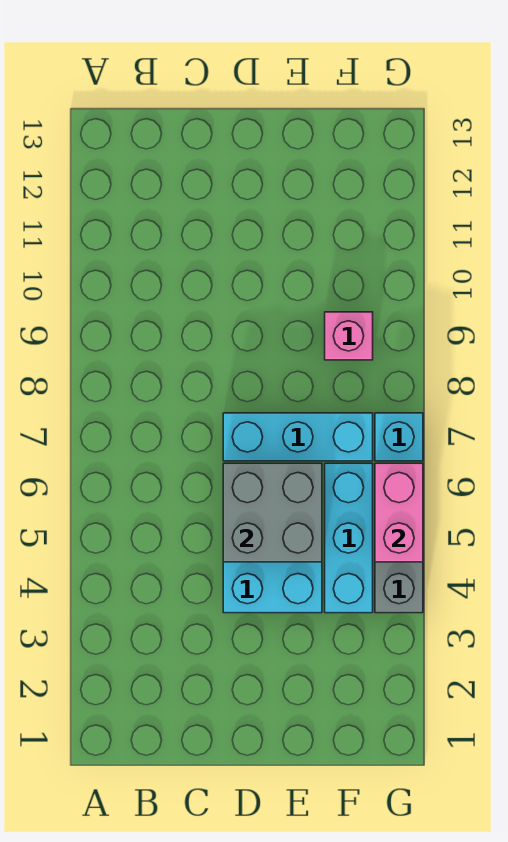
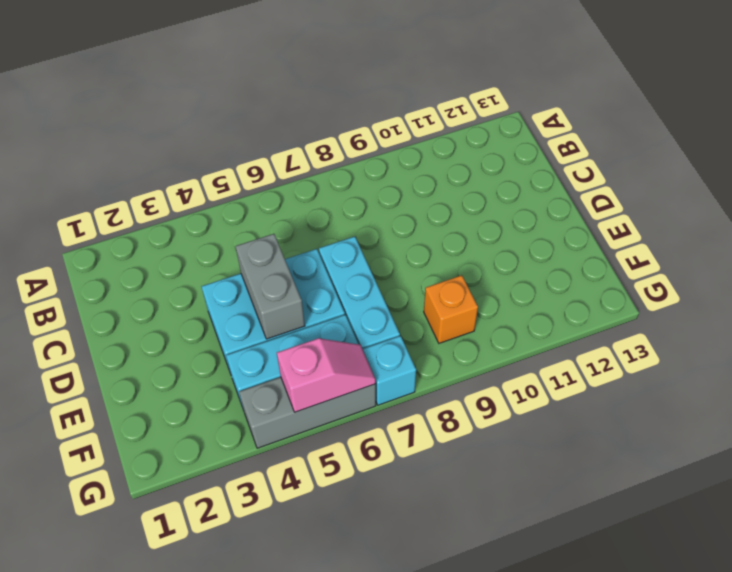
grey 2x2 brick [223,463,322,562] -> grey 1x2 brick [236,234,305,339]
pink 1x1 brick [325,312,373,360] -> orange 1x1 brick [424,275,478,343]
pink 1x2 brick [375,463,423,562] -> pink 1x2 slope [277,338,376,412]

